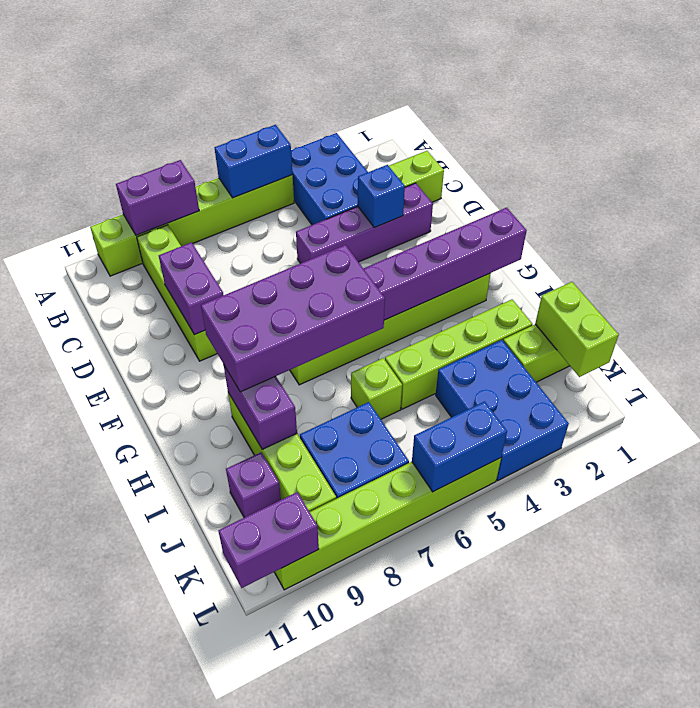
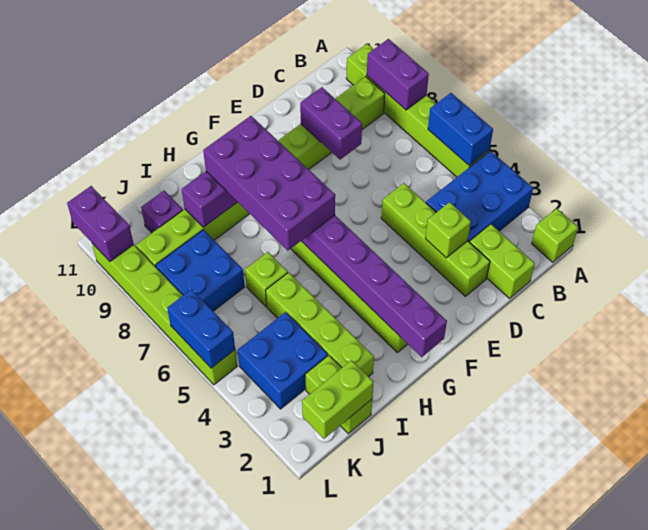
none -> lime 1x1 brick [532,208,578,262]
purple 1x4 brick [296,183,433,263] -> lime 1x4 brick [381,183,490,296]
blue 1x1 brick [358,165,405,228] -> lime 1x1 brick [425,202,471,258]
purple 1x2 brick [159,242,224,335] -> purple 1x2 brick turned to [300,87,362,160]
blue 2x3 brick [436,340,569,480] -> blue 2x2 brick [238,312,328,409]

